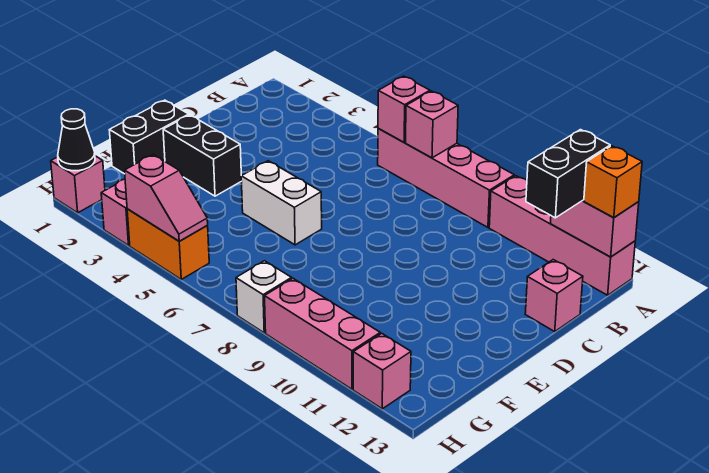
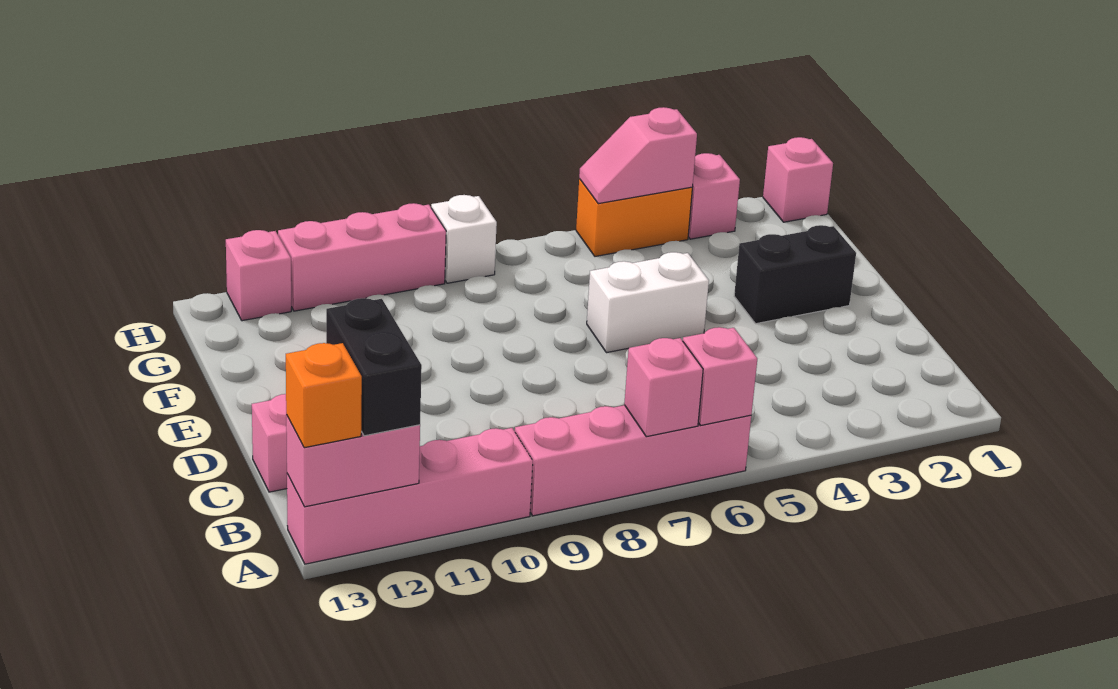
black 1x2 brick [109,100,189,174] -> none
black 1x1 cone [58,109,95,171] -> none

